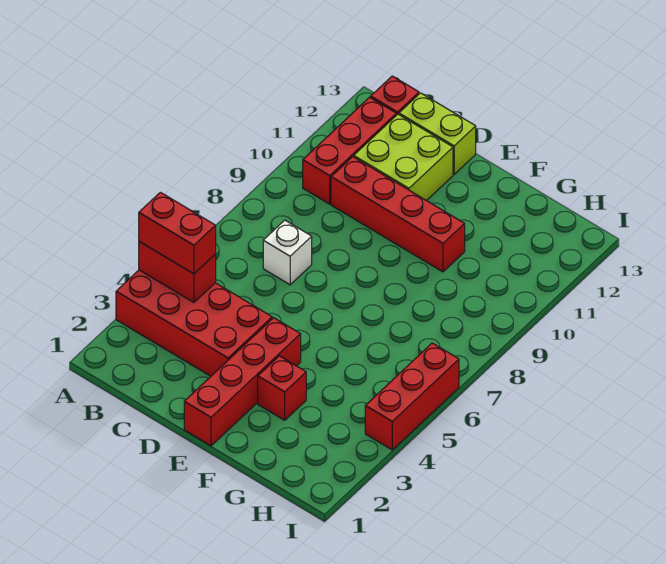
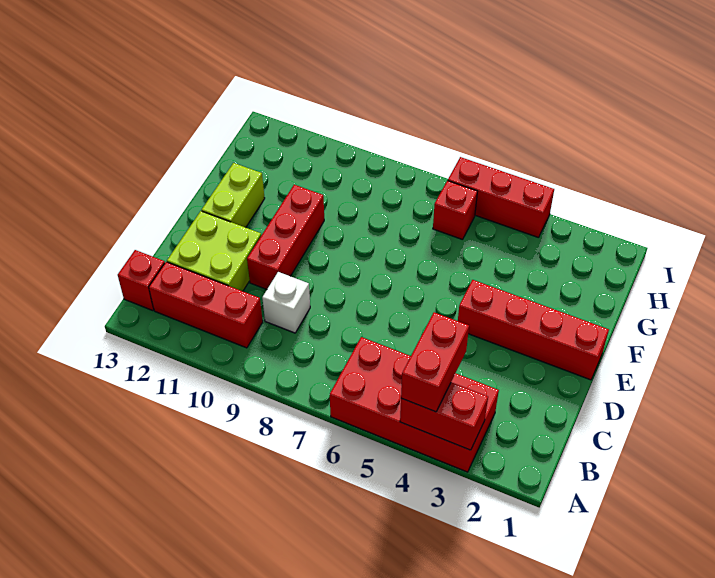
red 2x4 brick [116,270,272,376] -> red 2x4 brick turned to [330,337,499,472]
red 1x2 brick [139,242,216,302] -> red 1x2 brick turned to [400,382,488,450]
white 1x1 brick [263,220,312,285] -> white 1x1 brick moved to [262,272,310,333]
red 1x4 brick [331,157,465,272] -> red 1x3 brick [247,185,324,289]
lime 1x2 brick [399,93,476,174] -> lime 1x2 brick moved to [202,163,265,228]
red 1x1 brick [258,356,306,420] -> red 1x1 brick moved to [433,181,477,240]

